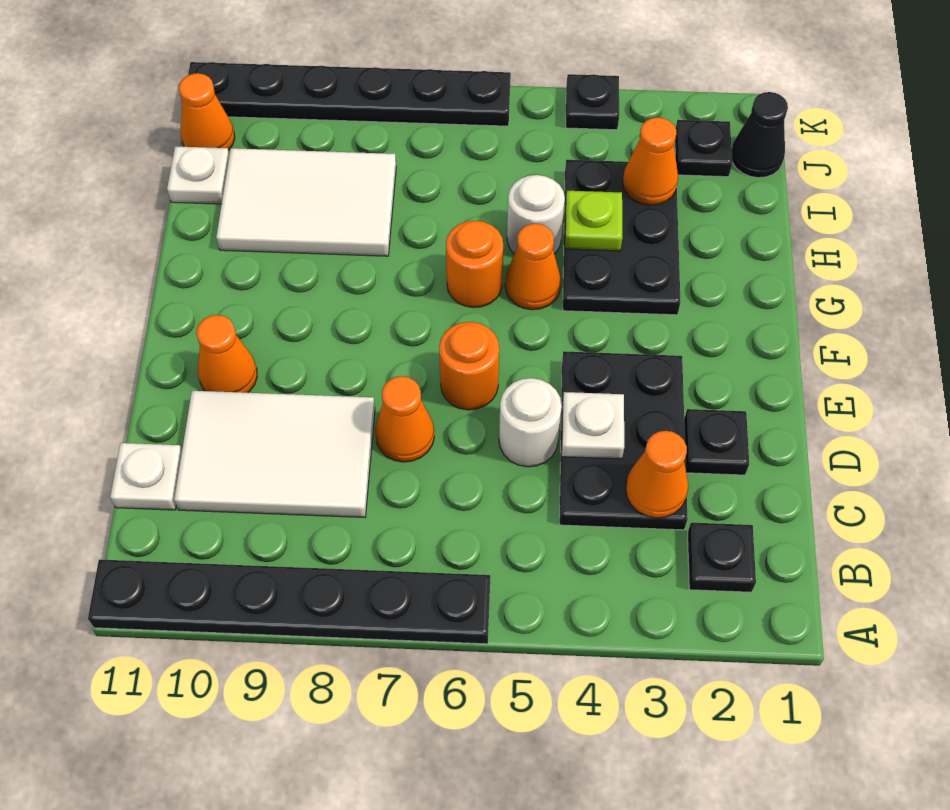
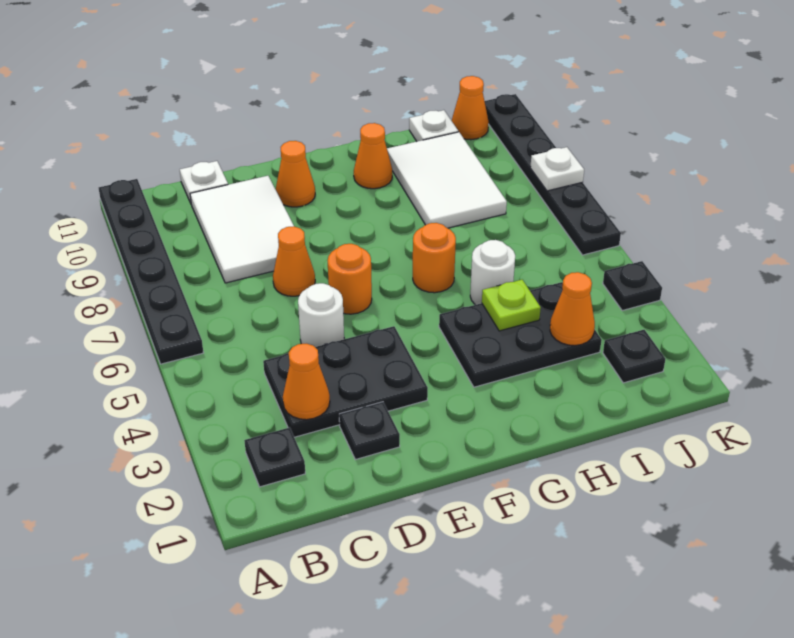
white 1x1 plate [562,392,624,459] -> white 1x1 plate moved to [530,147,584,191]
orange 1x1 cone [505,224,561,310] -> orange 1x1 cone moved to [354,123,392,189]
black 1x1 cone [732,92,788,178] -> none

